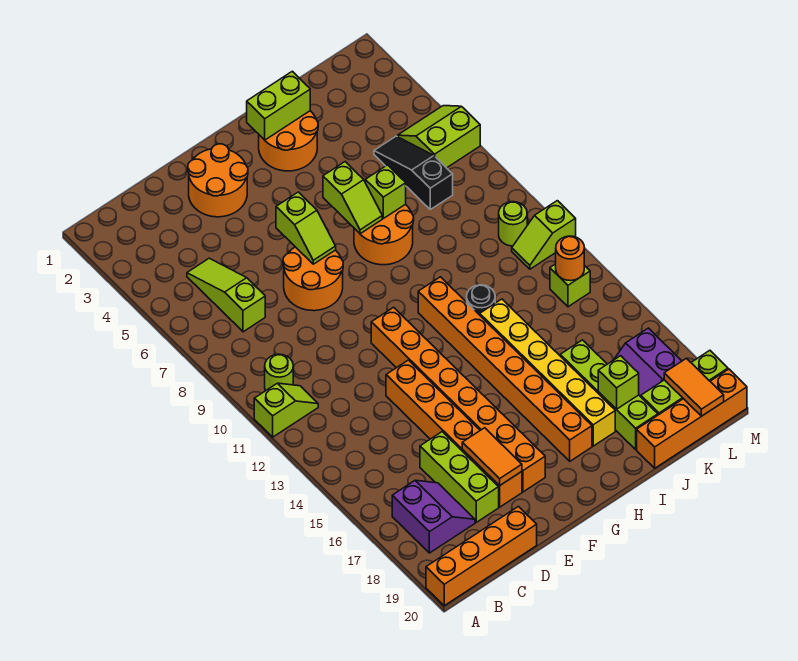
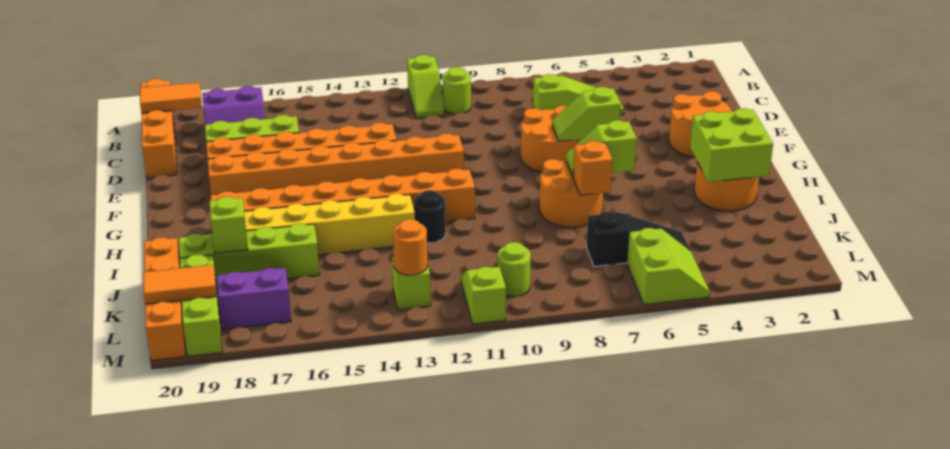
orange 1x2 tile [462,428,522,486] -> orange 1x2 tile moved to [140,83,202,113]
lime 1x2 brick [247,71,310,140] -> lime 2x2 brick [690,108,773,182]
lime 1x1 brick [365,165,406,218] -> orange 1x1 brick [573,141,613,195]

